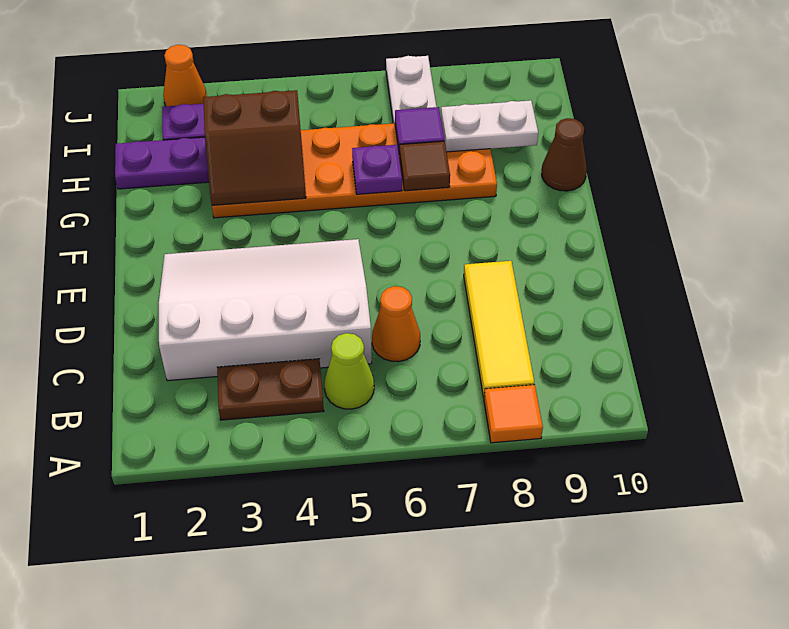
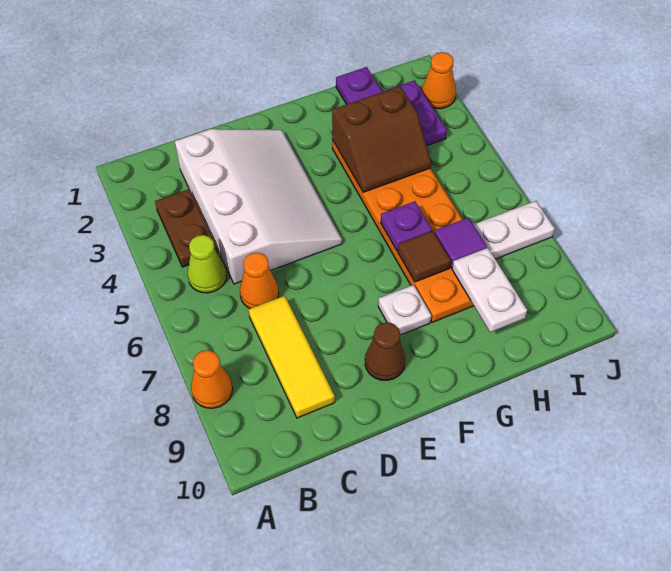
orange 1x1 tile [484,385,543,443] -> orange 1x1 cone [191,350,233,408]
yellow 1x3 tile [464,261,534,398] -> yellow 1x3 tile turned to [249,296,335,418]
none -> white 1x1 plate [378,285,431,335]
brown 2x2 slope [203,90,306,205] -> brown 2x2 slope turned to [332,86,431,192]
brown 1x1 cone [542,118,587,191] -> brown 1x1 cone moved to [365,322,405,380]

